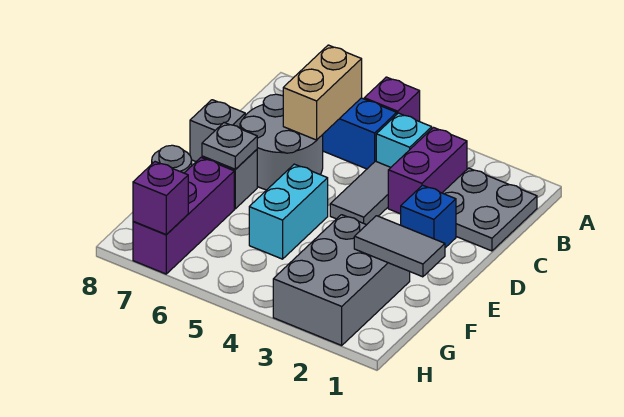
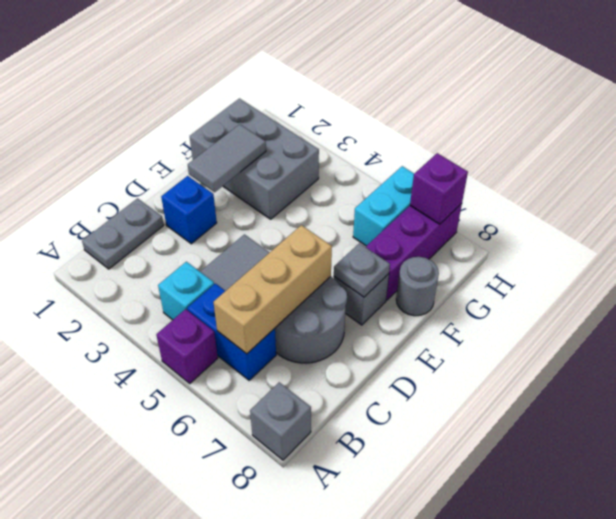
grey 2x2 plate [443,168,537,251] -> grey 1x2 plate [82,198,164,269]
purple 1x2 brick [388,128,467,214] -> none
tan 1x2 brick [283,45,362,140] -> tan 1x3 brick [213,225,332,354]
grey 1x1 brick [190,100,245,162] -> grey 1x1 brick moved to [250,382,311,460]
cyan 1x2 brick [249,164,328,259] -> cyan 1x2 brick moved to [353,166,414,246]
grey 1x2 tile [354,216,445,277] -> grey 1x2 tile turned to [188,124,266,192]
grey 2x3 brick [273,215,410,345] -> grey 2x3 brick turned to [190,99,319,219]

